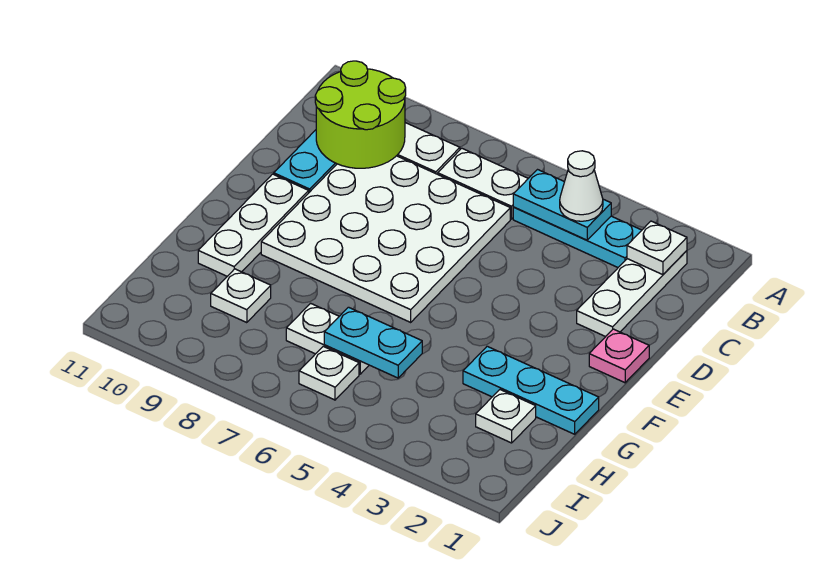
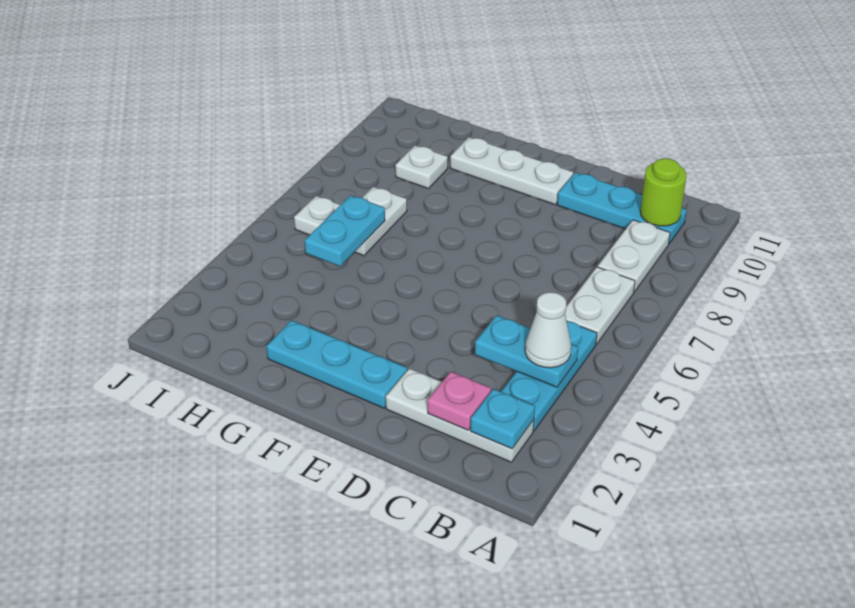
white 1x1 plate [627,221,687,275] -> cyan 1x1 plate [470,389,535,449]
cyan 1x2 plate [513,170,611,240] -> cyan 1x2 plate turned to [475,315,578,387]
lime 2x2 round brick [315,61,406,168] -> lime 1x1 round brick [640,158,686,226]
white 4x4 plate [261,156,510,322] -> none
pink 1x1 plate [589,329,649,383] -> pink 1x1 plate moved to [428,372,491,430]
cyan 1x3 plate [463,346,599,434] -> cyan 1x3 plate turned to [266,320,407,408]
white 1x1 plate [476,390,536,443] -> none

